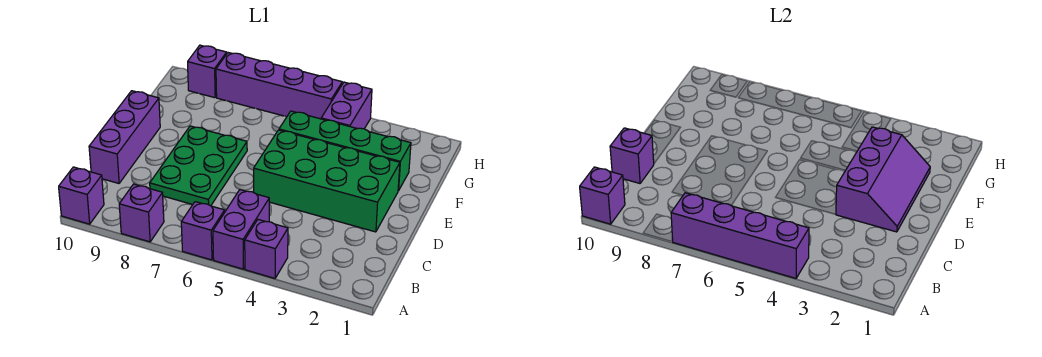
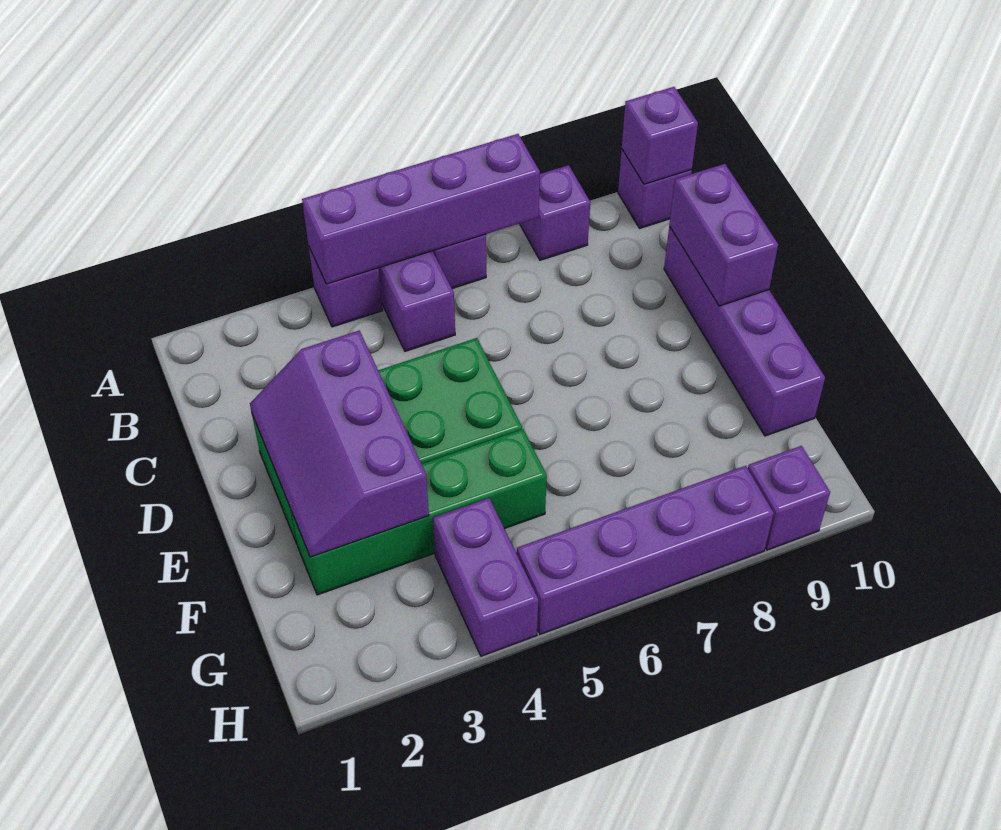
green 2x3 plate [150,126,247,206] -> none
purple 1x3 brick [89,91,160,183] -> purple 1x4 brick [664,226,825,436]
purple 1x1 brick [610,128,654,183] -> purple 1x2 brick [669,164,778,306]

